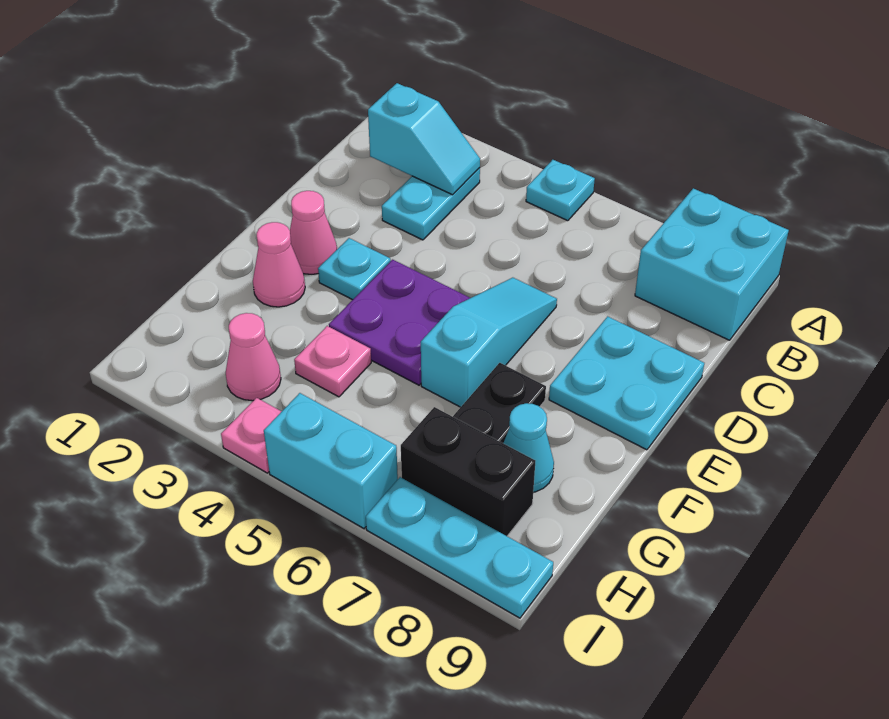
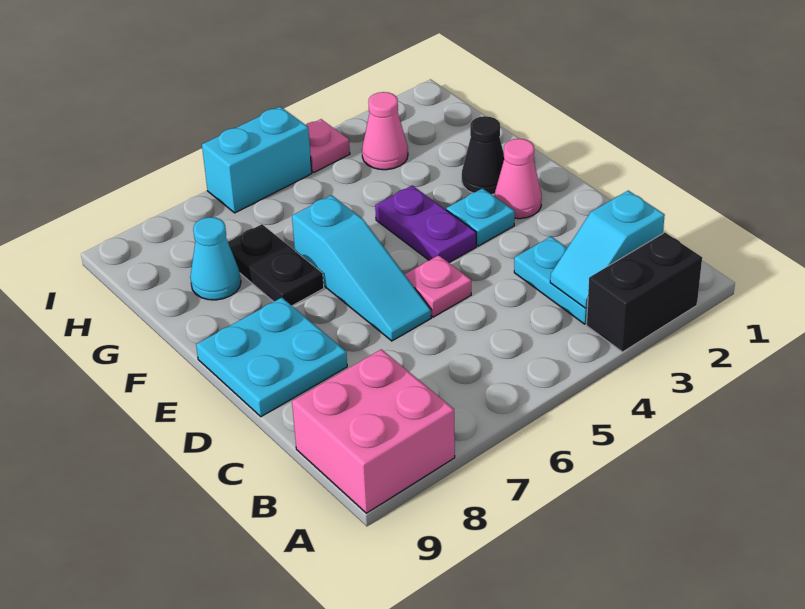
cyan 1x1 plate [526,160,595,221] -> none
cyan 2x2 brick [635,188,789,340] -> pink 2x2 brick [292,349,455,513]
purple 2x2 plate [329,260,470,385] -> purple 1x2 plate [375,186,476,262]
pink 1x1 cone [253,222,305,307] -> black 1x1 cone [462,116,504,194]
pink 1x1 plate [294,326,371,397] -> pink 1x1 plate moved to [405,255,471,317]
black 1x2 brick [401,407,535,536] -> black 1x2 brick moved to [586,233,702,352]
cyan 1x3 plate [366,477,553,618] -> none

